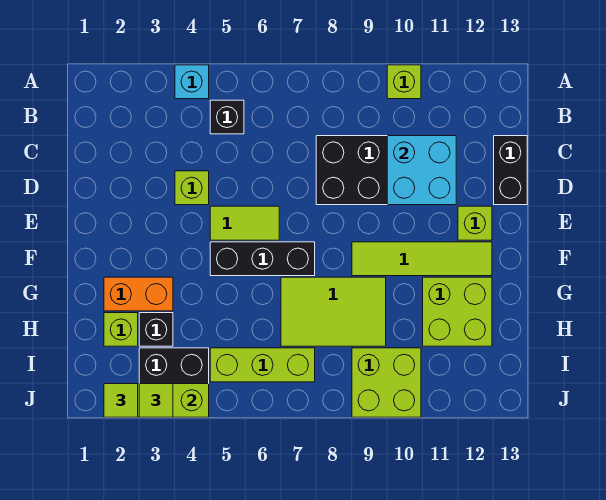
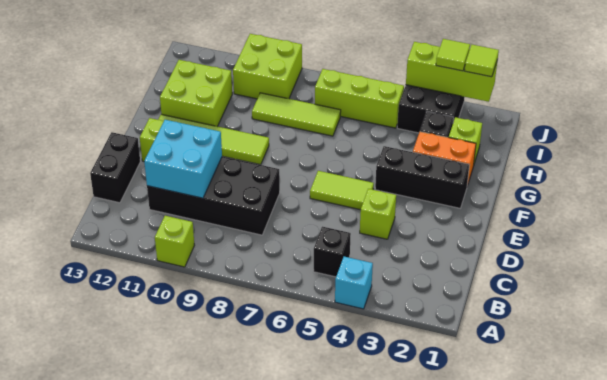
black 1x3 brick [210,242,315,276] -> black 1x3 brick moved to [375,146,470,208]
lime 2x3 tile [281,277,386,346] -> lime 1x3 tile [252,93,341,136]

